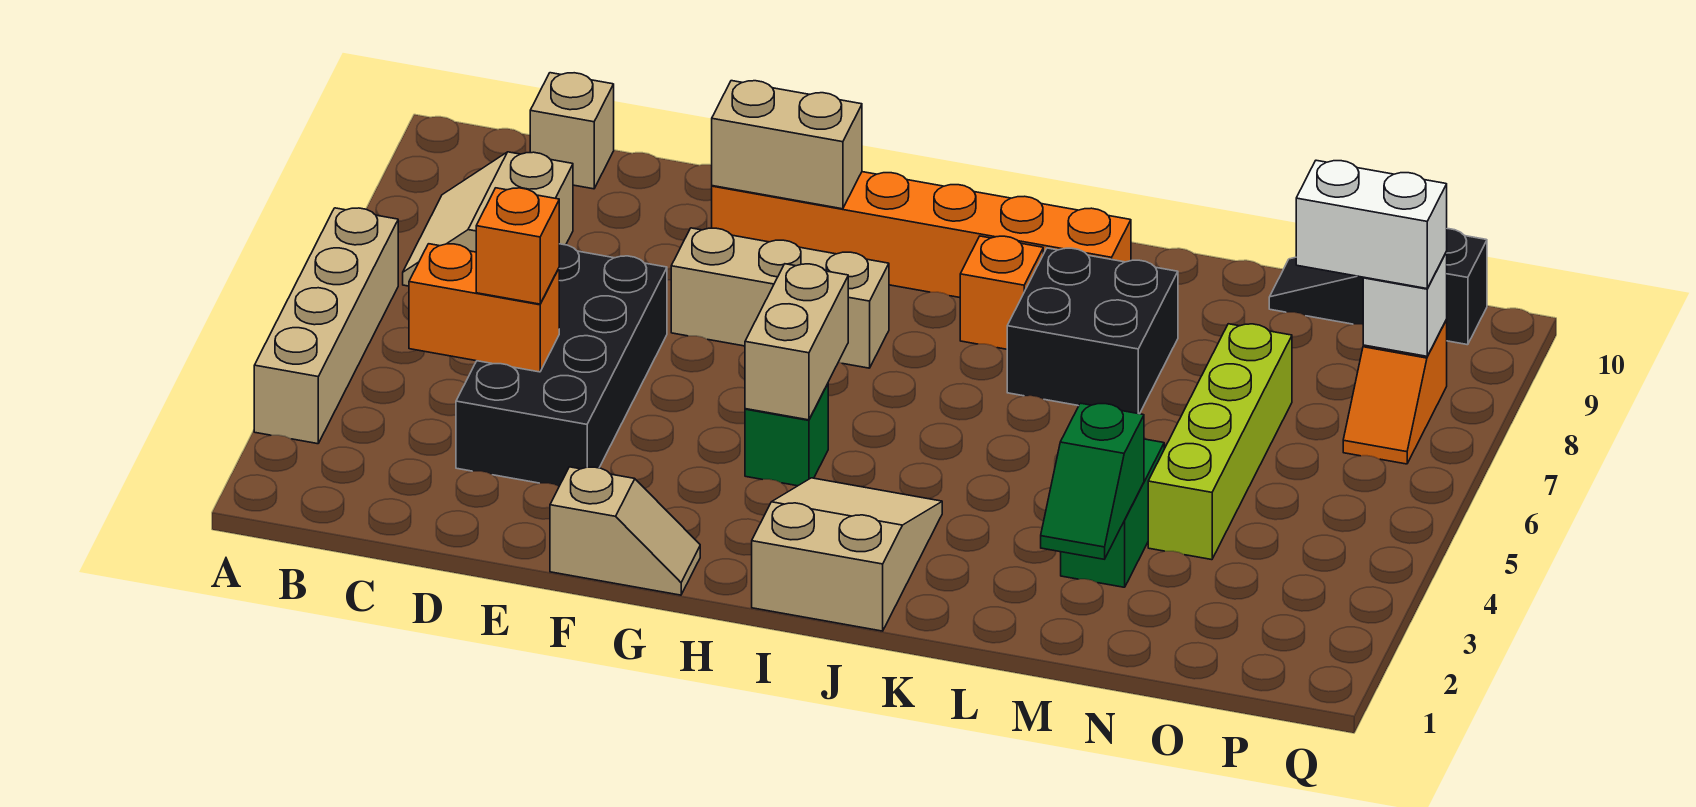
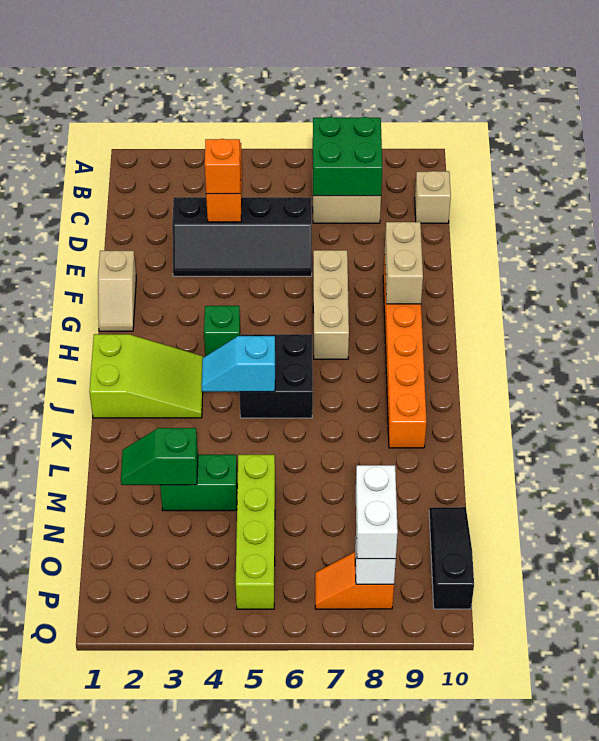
tan 1x4 brick [254,208,398,444] -> none
none -> green 2x2 brick [313,117,382,196]
black 2x4 brick [456,244,667,486] -> black 2x4 slope [172,197,312,276]
tan 1x2 brick [745,264,848,420] -> none
tan 2x3 slope [752,478,942,631] -> lime 2x3 slope [89,334,203,418]
none -> cyan 1x2 slope [202,336,275,392]
orange 1x1 brick [960,236,1043,349] -> none
black 2x2 brick [1007,248,1178,414] -> black 2x2 brick moved to [239,334,313,418]
lime 1x4 brick [1148,324,1292,560] -> lime 1x4 brick turned to [236,455,275,609]

